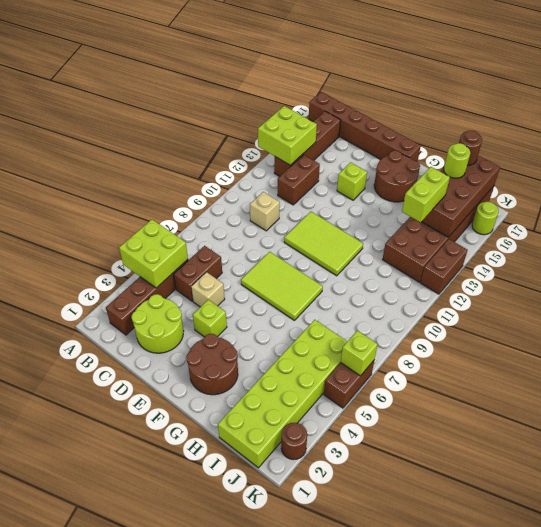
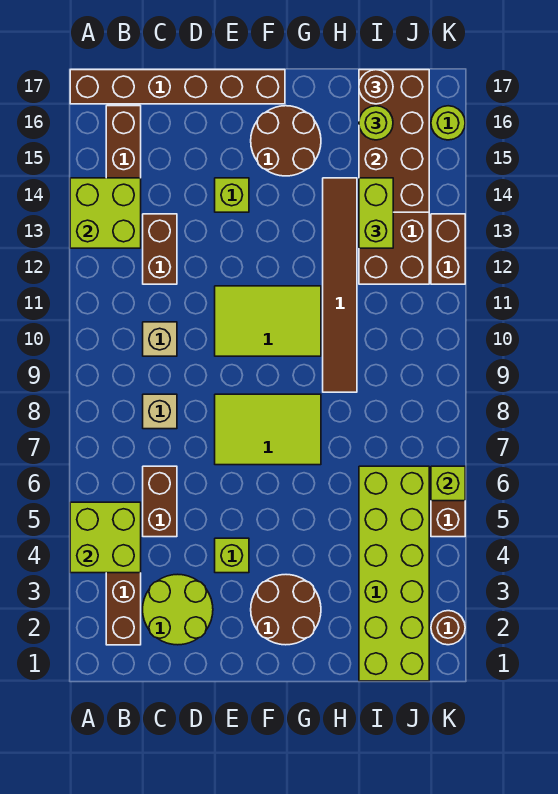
tan 1x1 brick [191,272,225,307] -> tan 1x1 brick moved to [143,394,177,429]
none -> brown 1x6 tile [323,178,357,392]

